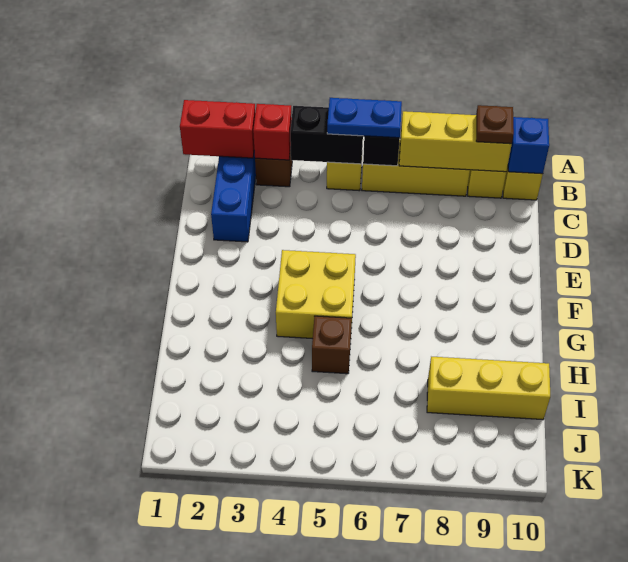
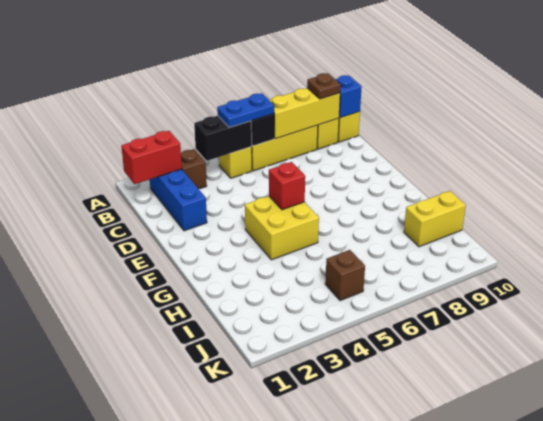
red 1x1 brick [253,104,292,160] -> red 1x1 brick moved to [269,162,305,210]
brown 1x1 brick [312,316,352,374] -> brown 1x1 brick moved to [325,250,365,301]
yellow 1x3 brick [427,357,550,420] -> yellow 1x2 brick [404,191,466,247]

